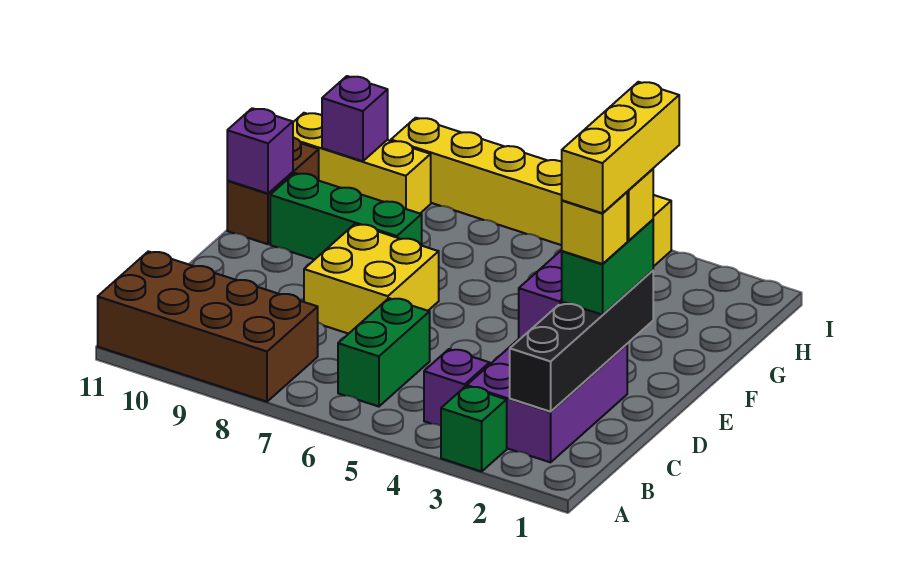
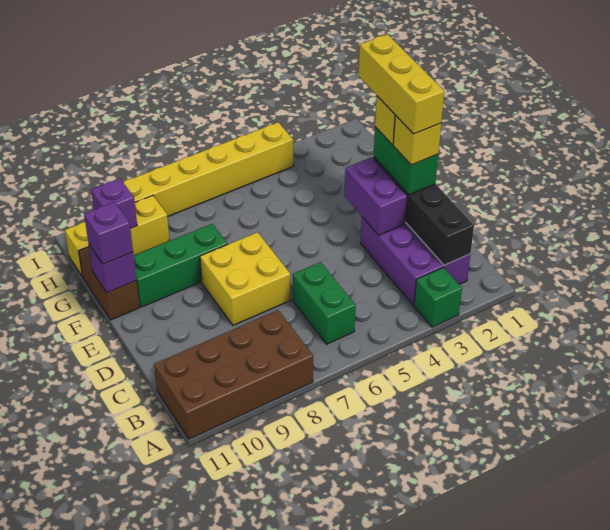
purple 1x1 brick [424,349,490,426] -> purple 1x1 brick moved to [84,202,133,264]

